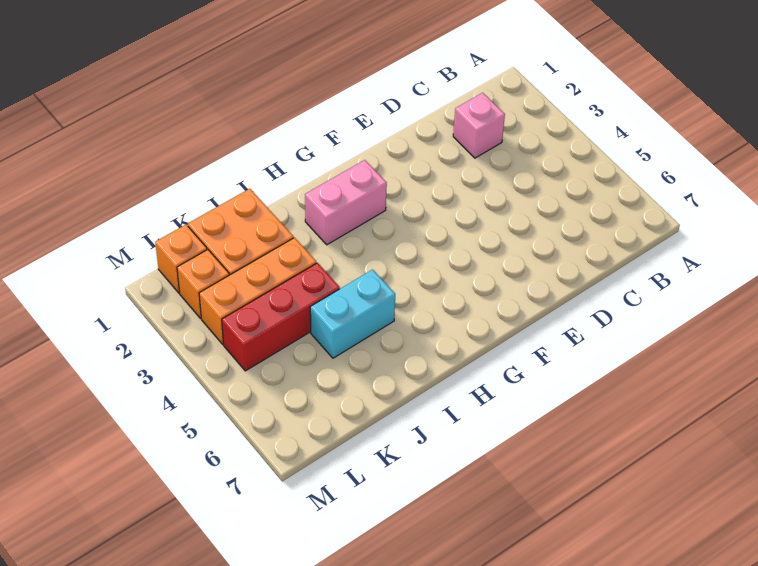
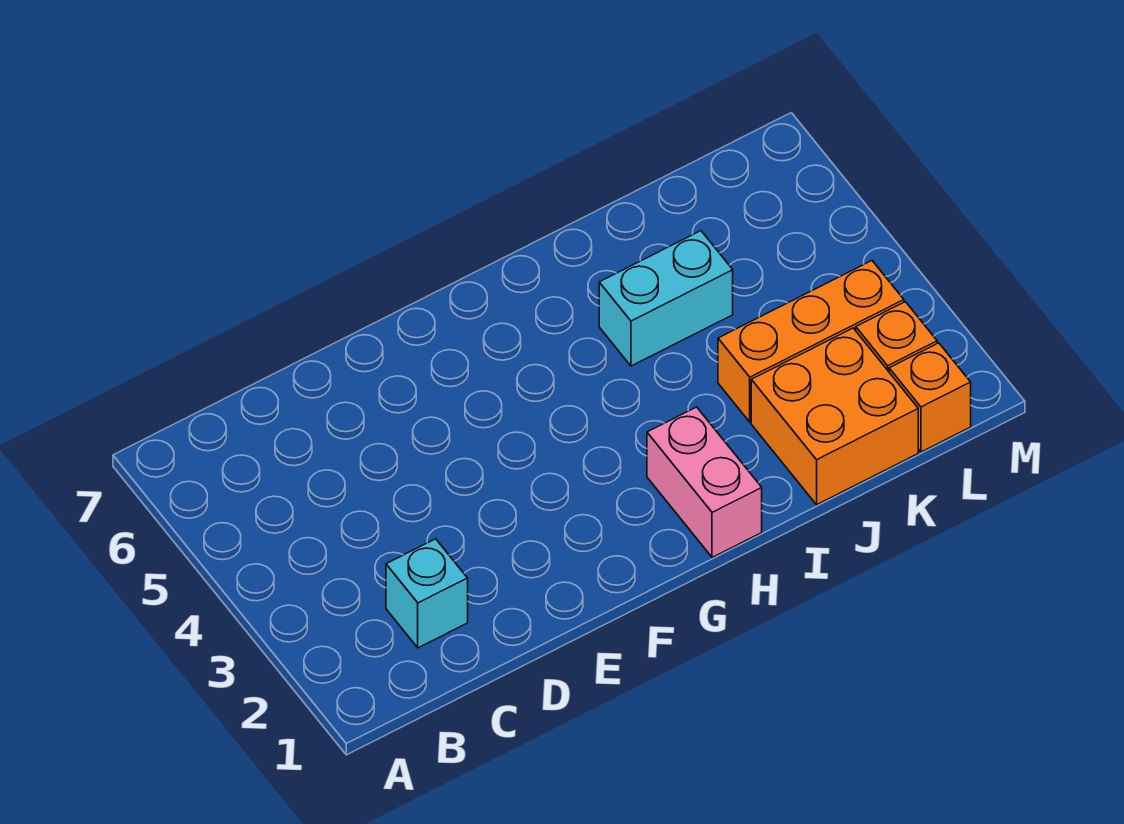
pink 1x1 brick [453,93,505,158] -> cyan 1x1 brick [386,539,468,648]
pink 1x2 brick [305,160,387,245] -> pink 1x2 brick turned to [647,407,762,557]
red 1x3 brick [222,263,340,371] -> none

